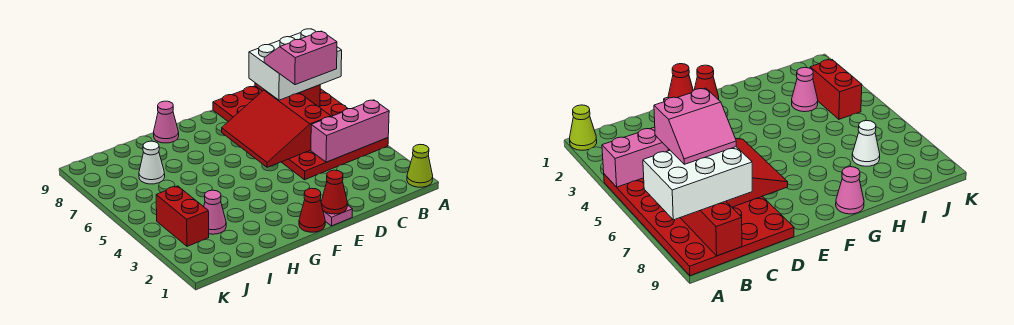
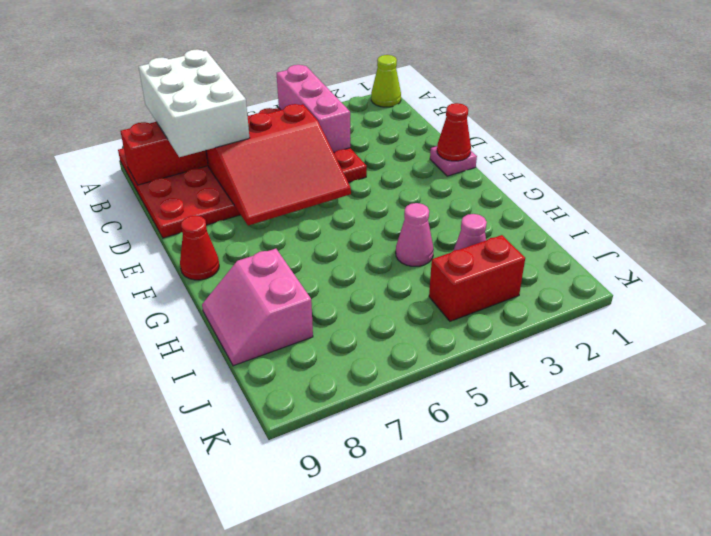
pink 2x2 slope [264,31,337,85] -> pink 2x2 slope moved to [202,249,313,366]
red 1x1 cone [299,188,325,232] -> red 1x1 cone moved to [180,215,219,280]
pink 1x1 cone [154,101,179,143] -> pink 1x1 cone moved to [396,203,434,266]
white 1x1 cone [139,141,165,184] -> none

